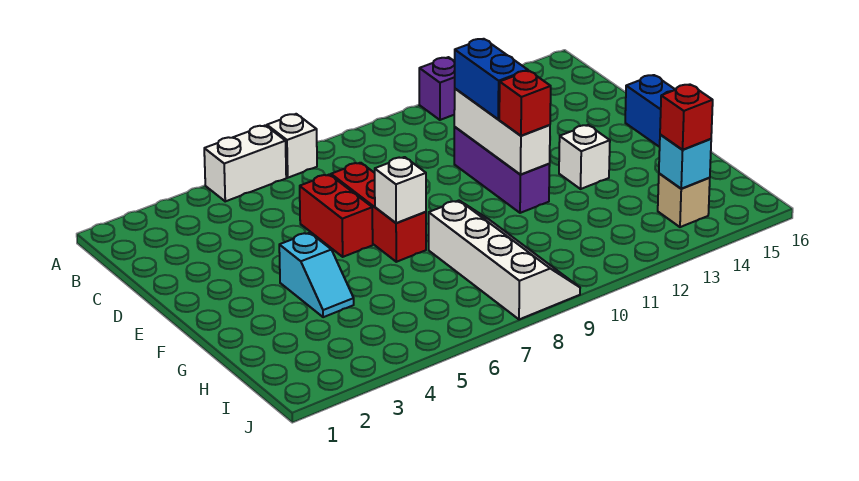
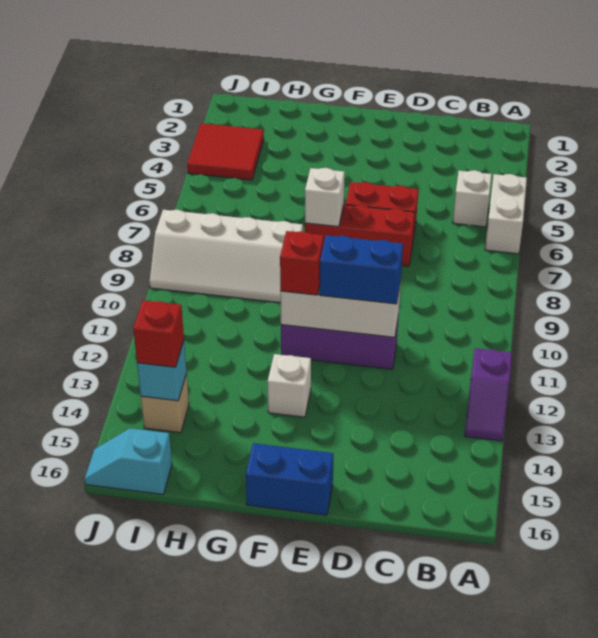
white 1x1 brick [267,114,317,178] -> white 1x1 brick moved to [453,170,492,227]
cyan 1x2 slope [279,233,354,317] -> cyan 1x2 slope moved to [85,428,172,494]
none -> red 2x2 tile [187,123,264,180]

